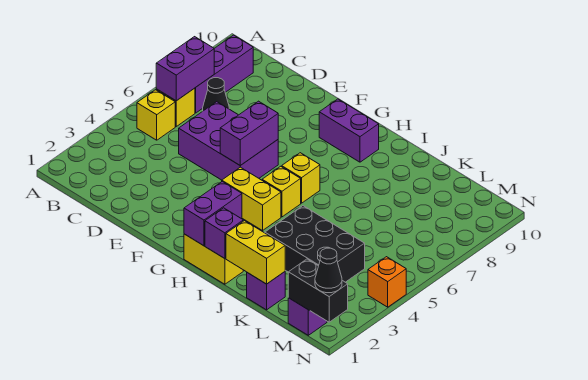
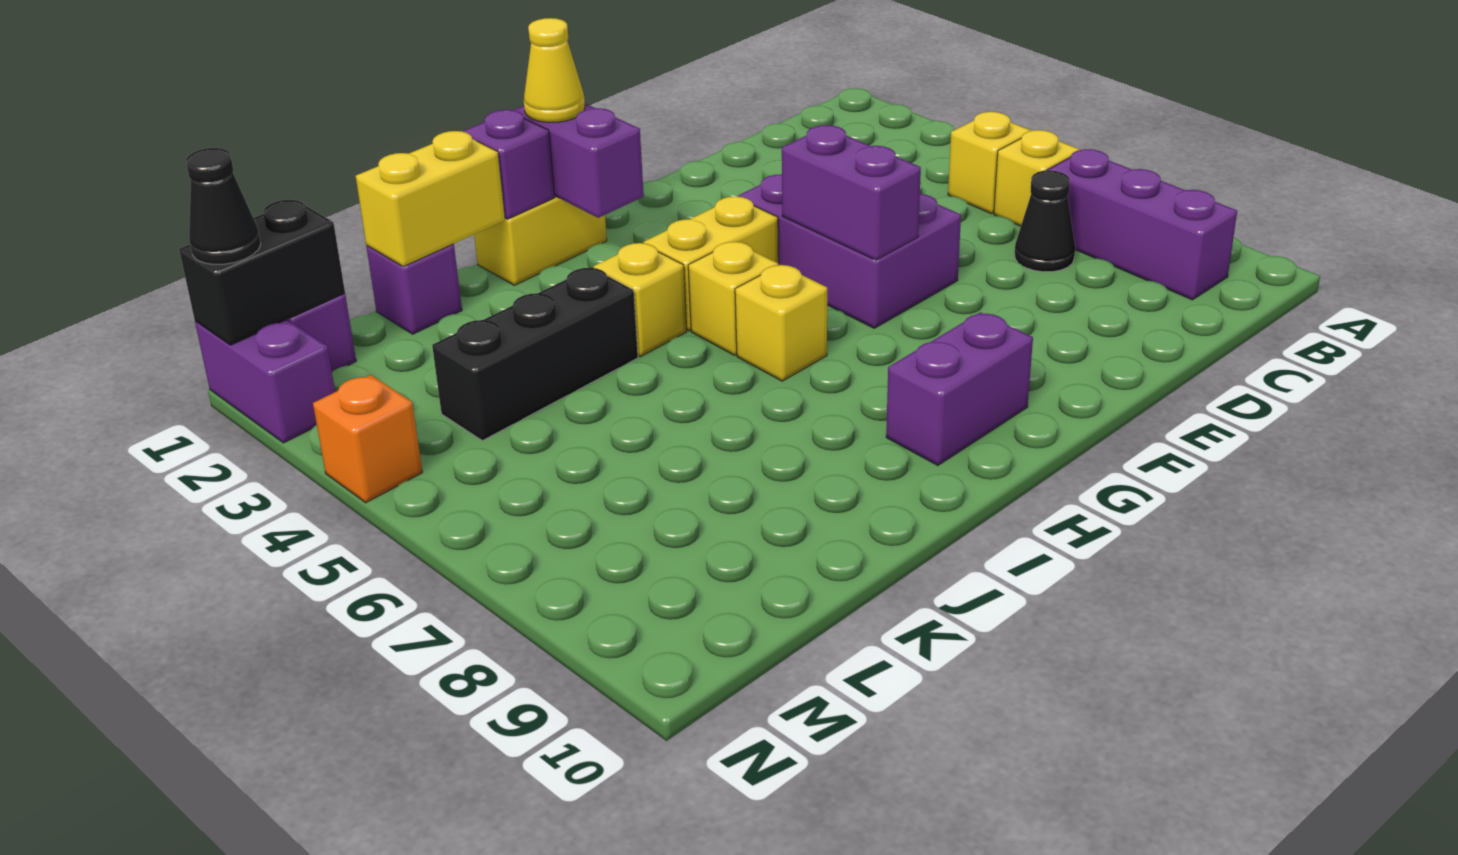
purple 1x2 brick [156,37,214,101] -> purple 1x2 brick moved to [195,320,335,443]
purple 2x3 brick [179,102,278,180] -> purple 2x3 brick turned to [737,174,961,328]
none -> yellow 1x1 cone [524,18,585,123]
none -> yellow 1x1 brick [594,243,687,357]
black 2x3 brick [265,206,365,282] -> black 1x3 brick [432,267,638,441]

